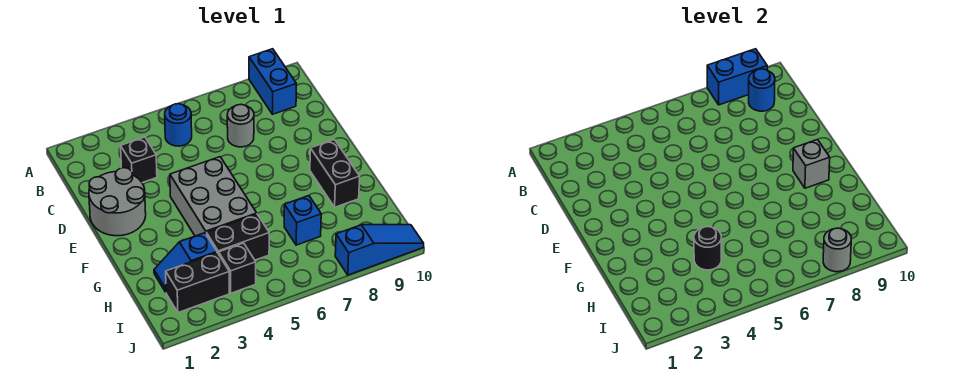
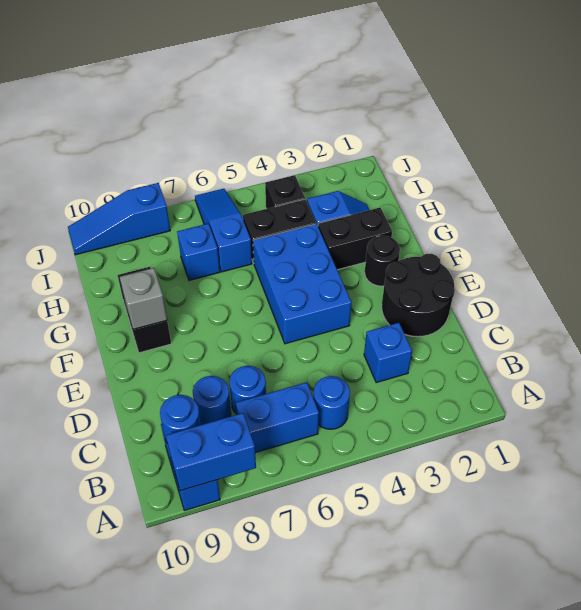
none -> blue 1x2 brick [236,382,319,453]
black 1x1 brick [121,137,157,183] -> blue 1x1 brick [364,323,412,383]
grey 1x1 round brick [227,104,254,147] -> blue 1x1 round brick [229,366,266,414]
none -> blue 1x1 round brick [193,376,231,425]
grey 2x2 round brick [89,168,146,236] -> black 2x2 round brick [382,254,455,337]
grey 2x3 brick [170,157,257,236] -> blue 2x3 brick [253,224,351,344]
black 1x1 round brick [694,227,721,270] -> black 1x1 round brick moved to [365,236,400,286]
none -> blue 1x3 slope [195,189,252,272]
black 1x2 brick [166,253,229,313] -> black 1x2 brick moved to [318,208,392,270]
grey 1x1 round brick [823,228,851,272] -> none

